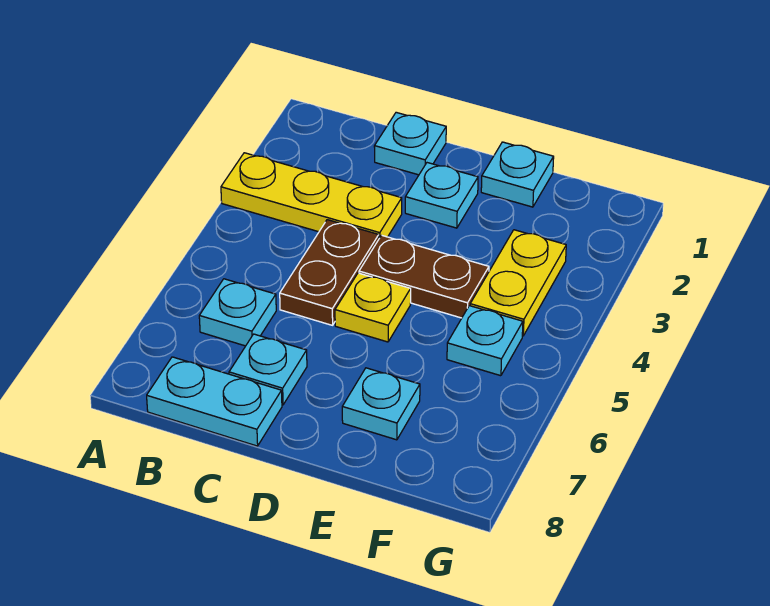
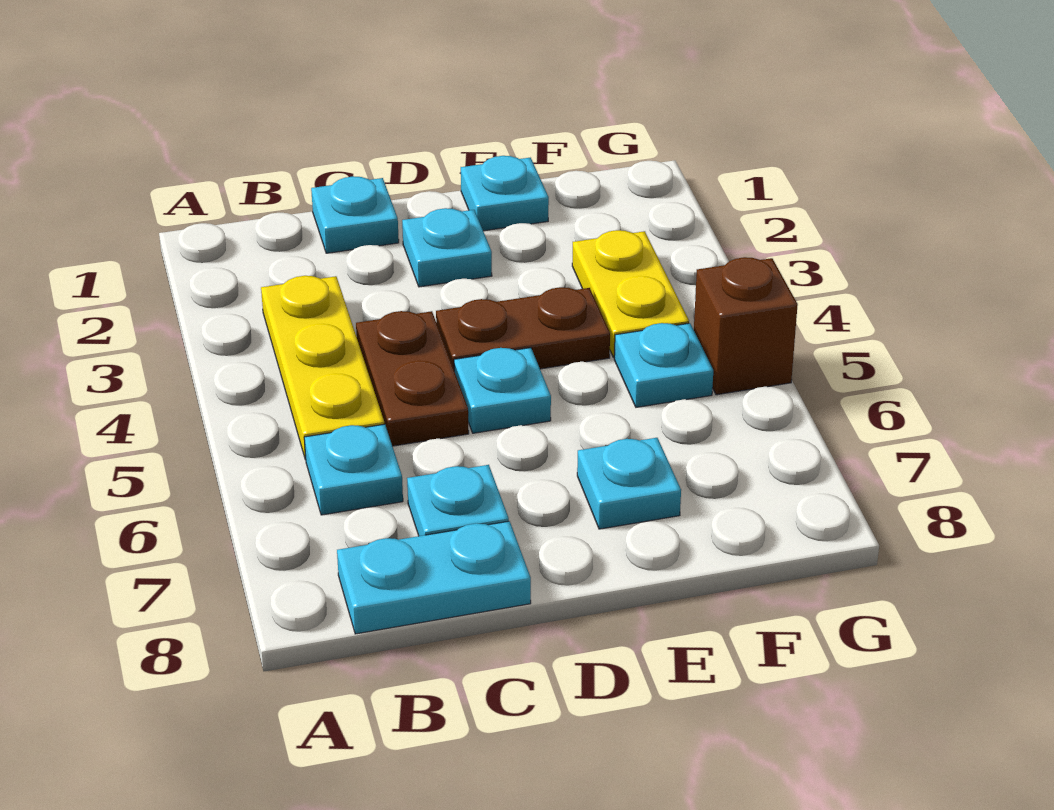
yellow 1x3 plate [221,153,402,238] -> yellow 1x3 plate turned to [261,276,384,460]
yellow 1x1 plate [335,273,411,342] -> cyan 1x1 plate [454,348,551,433]
none -> brown 1x1 brick [694,257,798,395]

